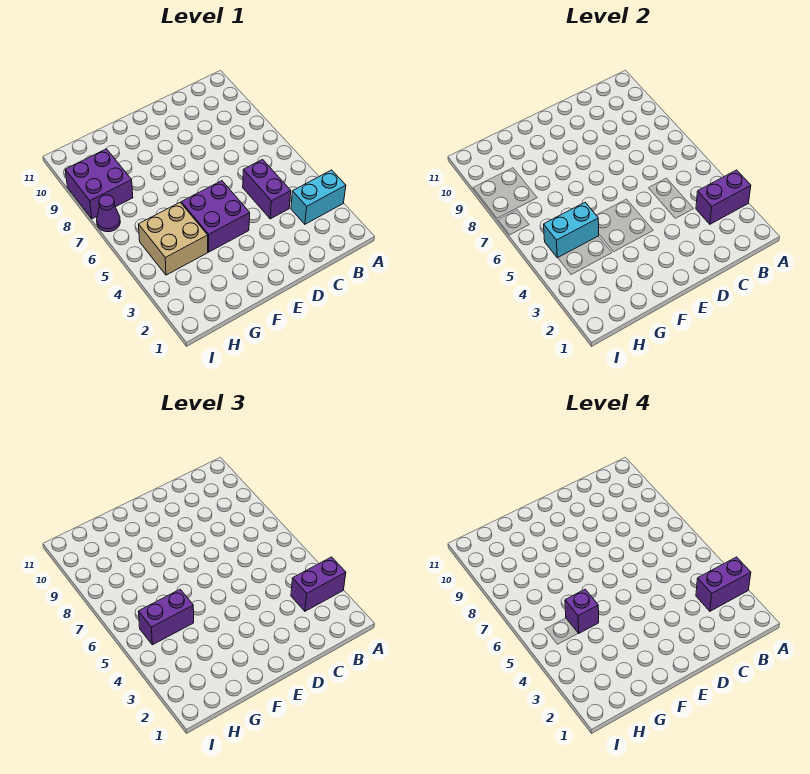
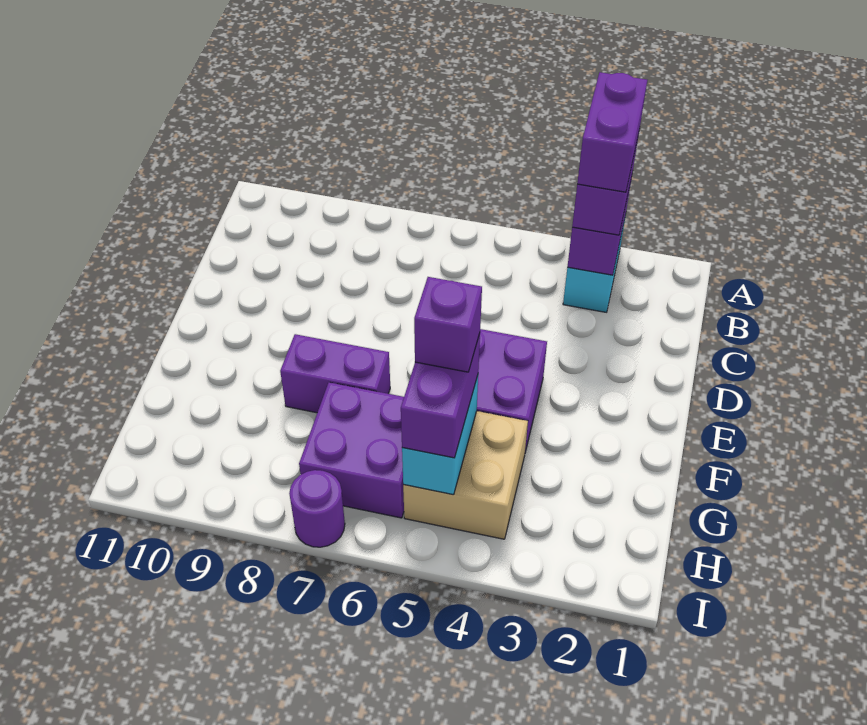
purple 1x2 brick [243,160,291,219] -> purple 1x2 brick moved to [280,334,390,413]
purple 2x2 brick [65,149,133,219] -> purple 2x2 brick moved to [299,382,404,518]
purple 1x1 cone [97,195,120,232] -> purple 1x1 round brick [289,470,345,547]

